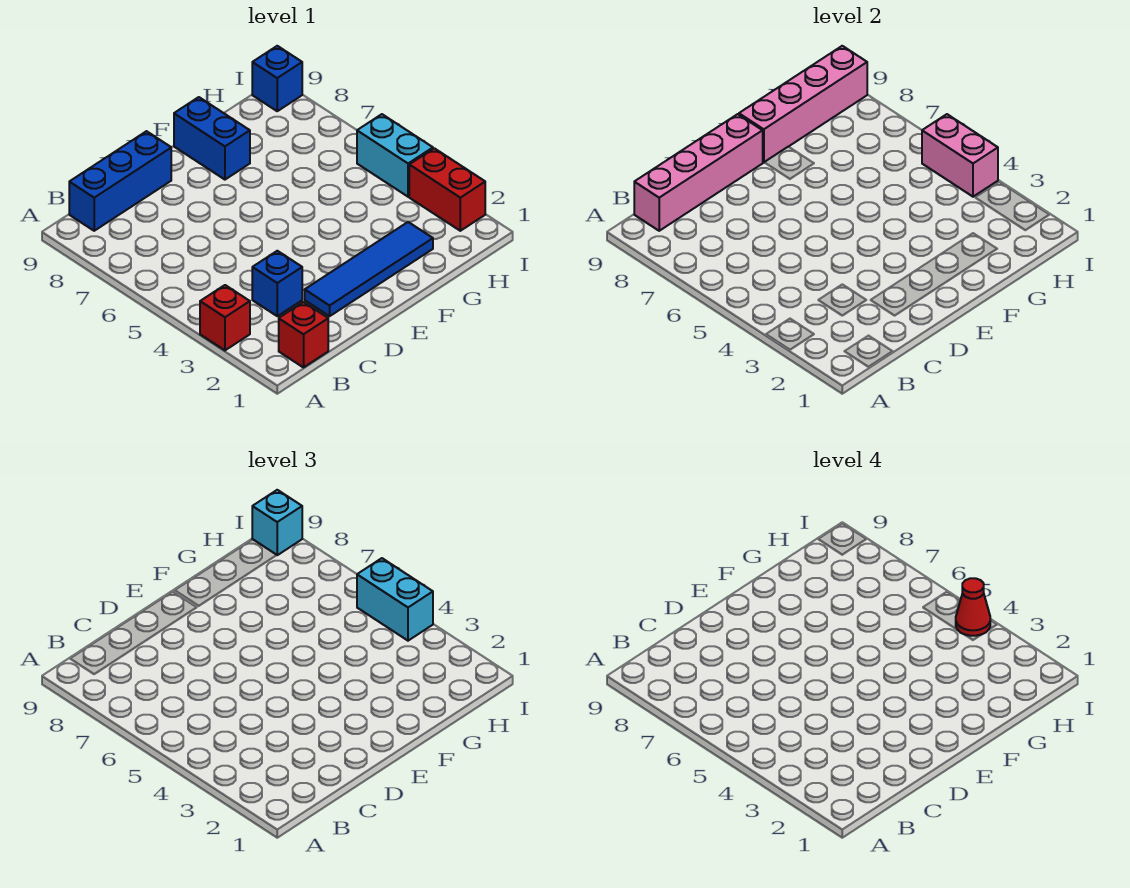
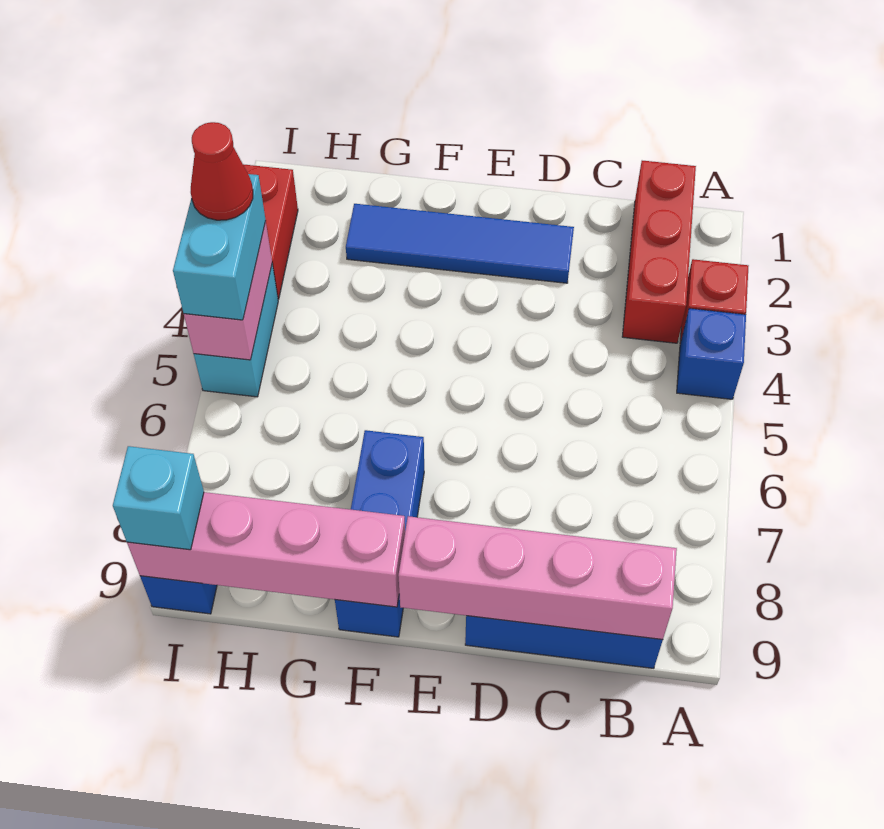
red 1x1 brick [279,302,328,367] -> red 1x3 brick [622,161,696,343]
blue 1x1 brick [252,251,302,316] -> blue 1x1 brick moved to [677,308,746,399]
blue 1x2 brick [174,97,250,180] -> blue 1x3 brick [335,430,424,637]

